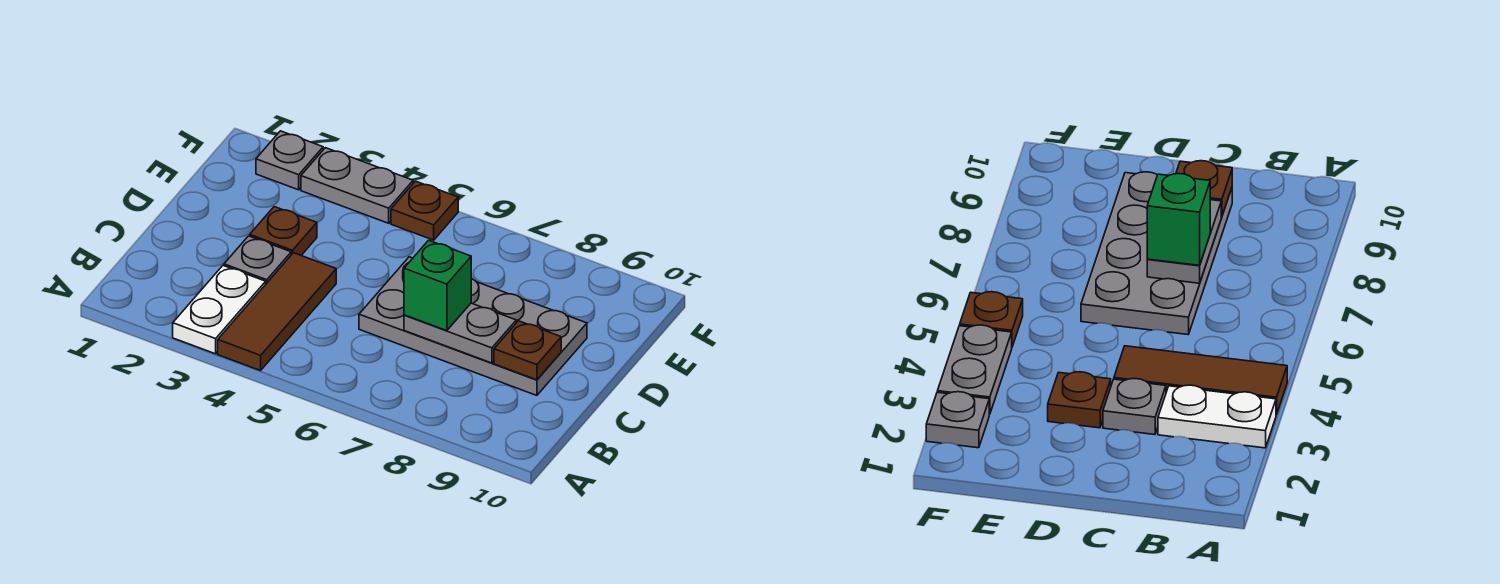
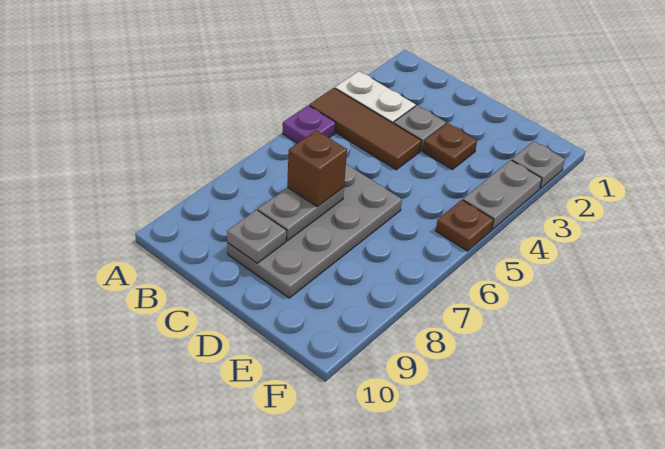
none -> purple 1x1 plate [283,105,336,143]
green 1x1 brick [404,240,471,331] -> brown 1x1 brick [287,130,347,207]
brown 1x1 plate [494,321,561,380] -> grey 1x1 plate [227,210,287,263]

